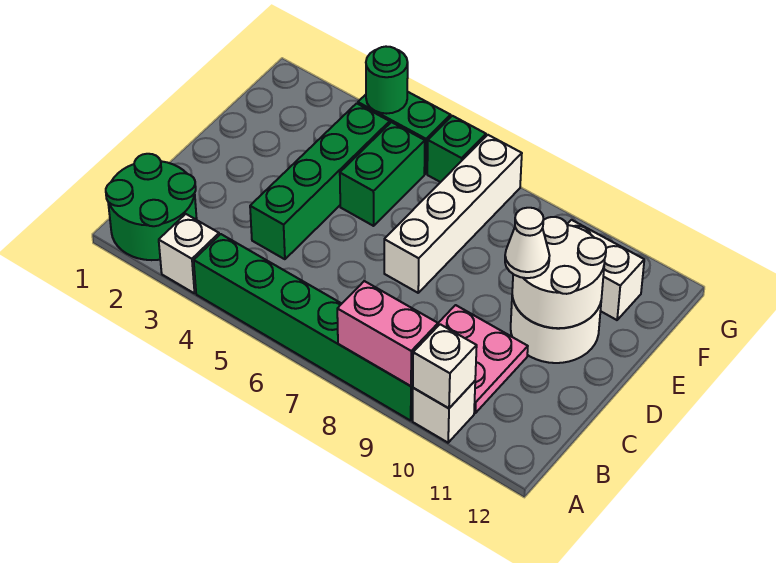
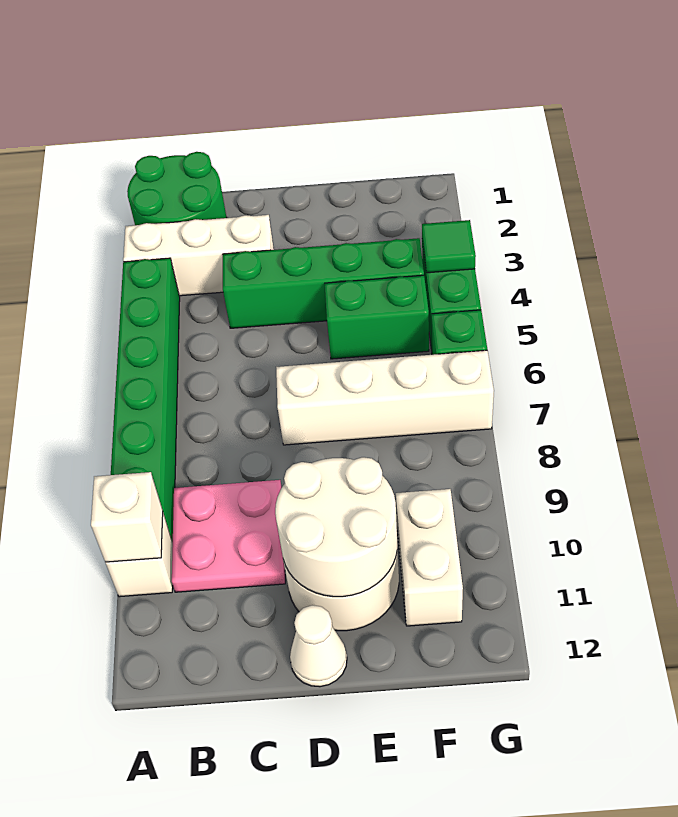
white 1x1 brick [159,214,219,293] -> white 1x3 brick [123,215,274,296]
pink 1x2 brick [337,281,438,386] -> none
white 1x1 cone [505,208,550,278] -> white 1x1 cone moved to [290,605,347,687]
green 1x1 round brick [366,47,408,114] -> green 1x1 tile [422,220,476,273]

